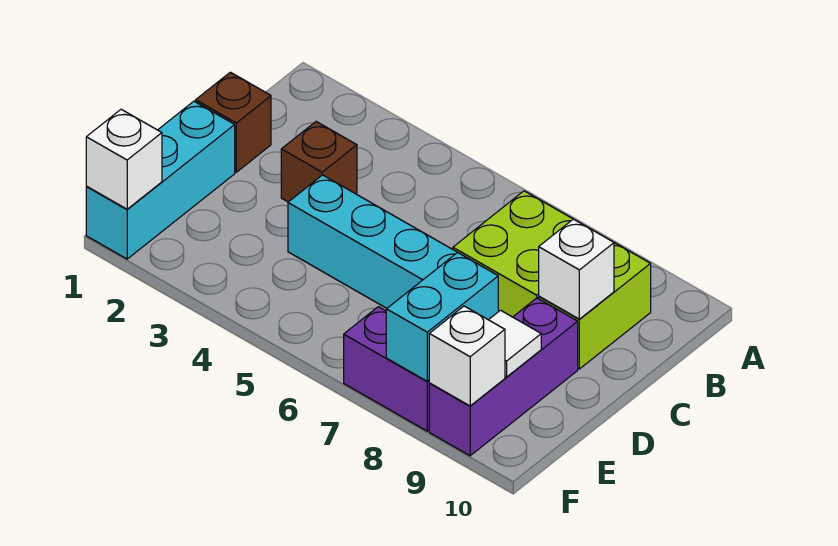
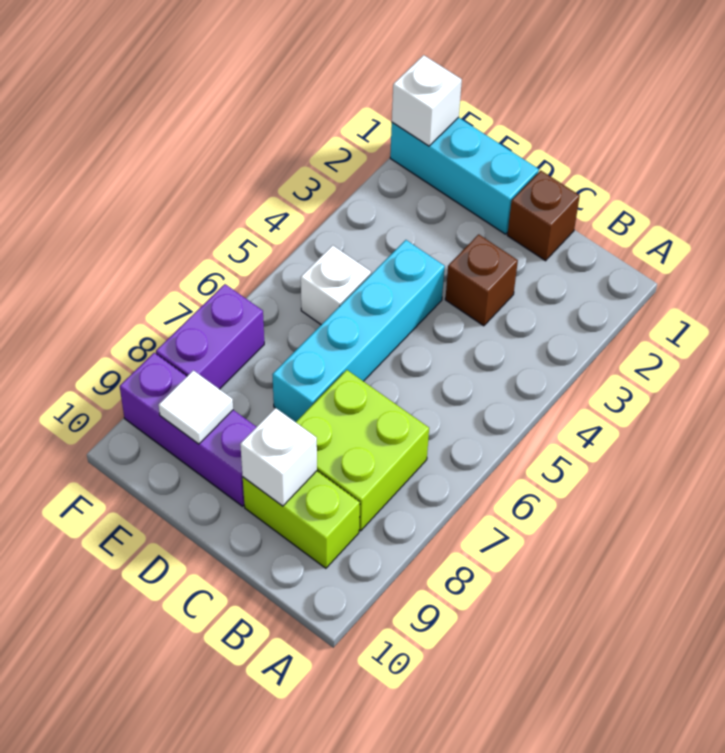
cyan 1x2 brick [386,252,498,381] -> none
white 1x1 brick [429,306,505,406] -> white 1x1 brick moved to [301,245,371,325]

